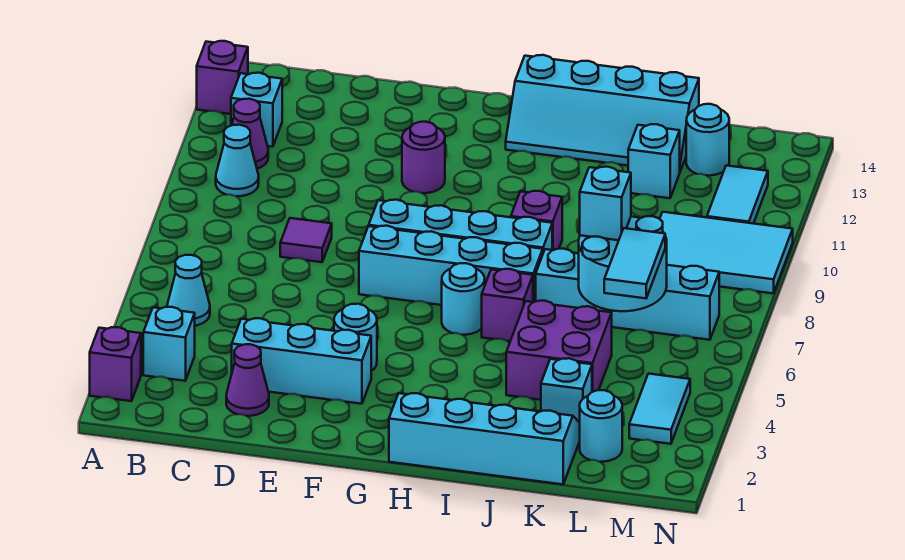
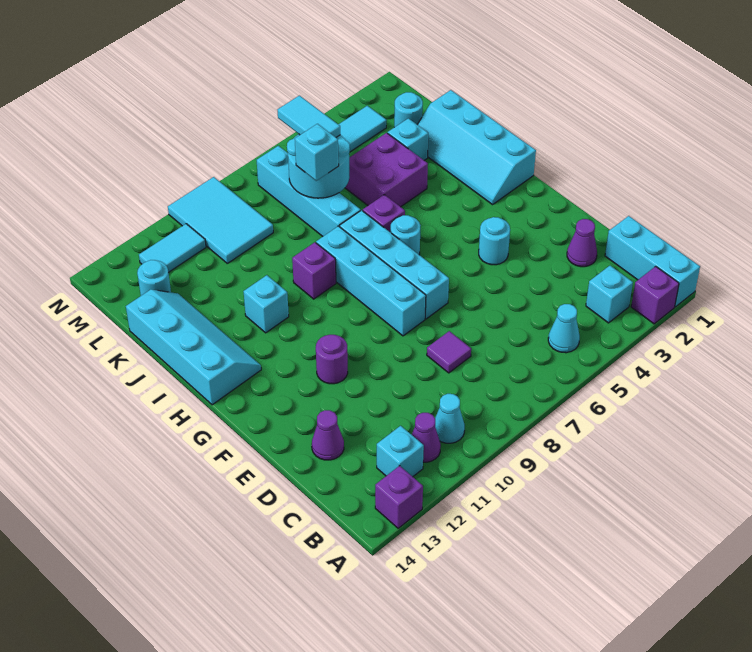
cyan 1x3 brick [232,318,371,404] -> cyan 1x3 brick moved to [605,216,700,307]
none -> purple 1x1 cone [312,410,344,460]
cyan 1x1 brick [628,124,680,198] -> cyan 1x1 brick moved to [243,275,289,333]
cyan 1x2 tile [604,228,665,298] -> cyan 1x2 tile turned to [278,96,340,137]

